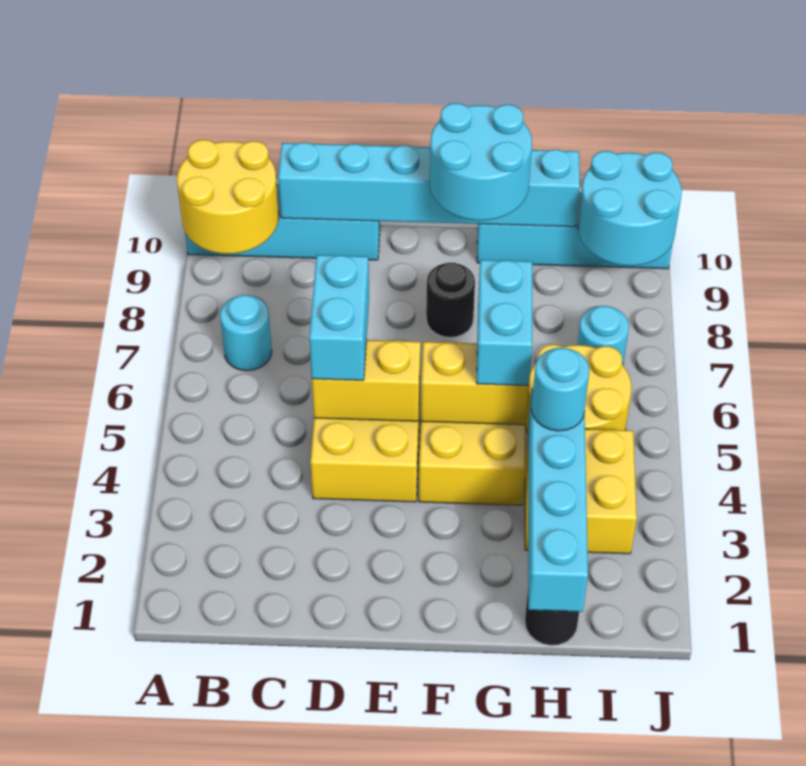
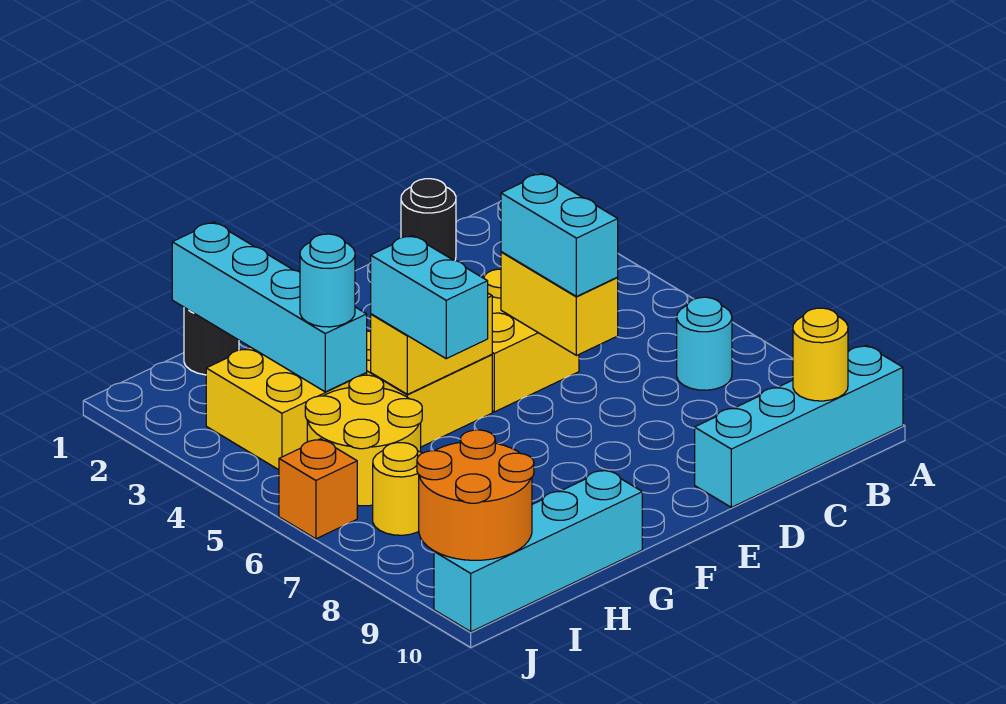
yellow 2x2 round brick [177,140,279,254] -> yellow 1x1 round brick [793,308,848,401]
cyan 1x6 brick [278,143,580,227] -> none
yellow 1x2 brick [312,340,421,421] -> yellow 1x2 brick turned to [501,252,618,355]
black 1x1 round brick [426,263,475,338] -> black 1x1 round brick moved to [401,179,456,260]
cyan 2x2 round brick [430,103,532,221] -> none
cyan 1x1 round brick [578,306,629,365] -> yellow 1x1 round brick [373,443,422,535]
cyan 2x2 round brick [578,151,682,266] -> orange 2x2 round brick [417,430,534,560]
none -> orange 1x1 brick [279,439,357,539]

